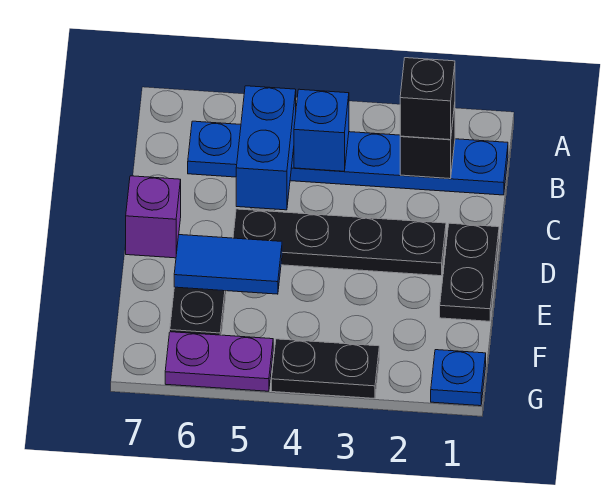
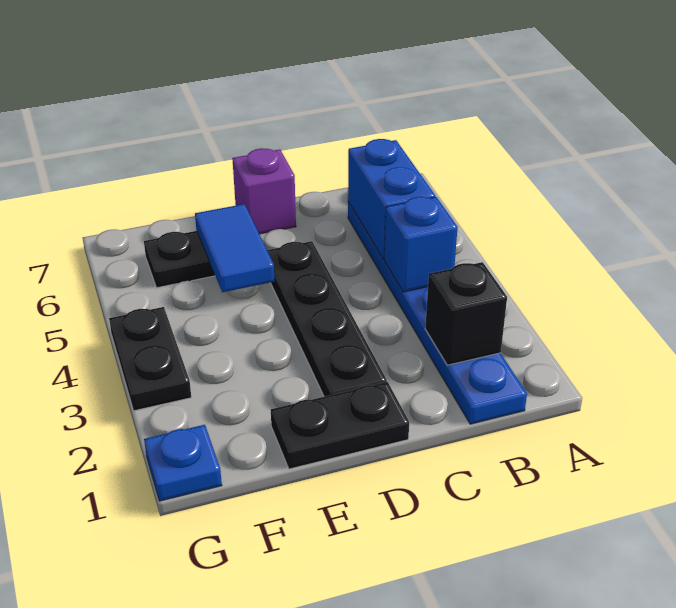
black 1x1 brick [400,58,455,140] -> none
blue 1x2 brick [236,86,296,210] -> blue 1x2 brick turned to [348,139,435,259]
purple 1x2 plate [165,332,273,391] -> none

